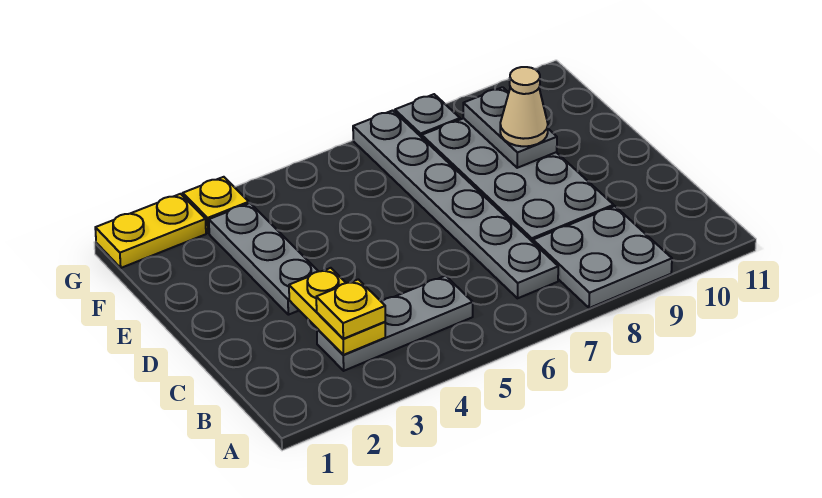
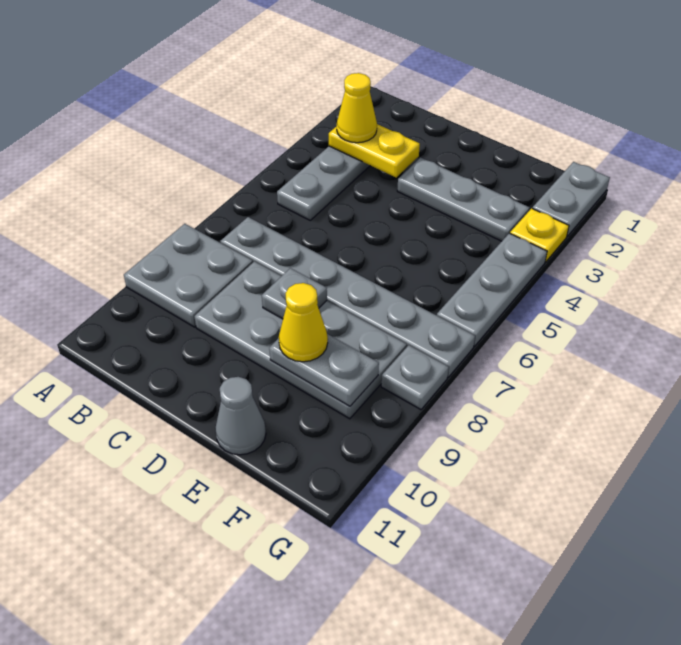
yellow 1x1 plate [316,279,385,339] -> yellow 1x1 cone [337,73,377,143]
none -> grey 1x1 plate [262,268,327,319]
tan 1x1 cone [500,67,548,146] -> yellow 1x1 cone [279,283,328,362]
none -> grey 1x1 cone [215,377,266,455]
yellow 1x2 plate [95,194,206,268] -> grey 1x2 plate [532,162,610,236]
none -> grey 1x3 plate [437,233,547,346]

